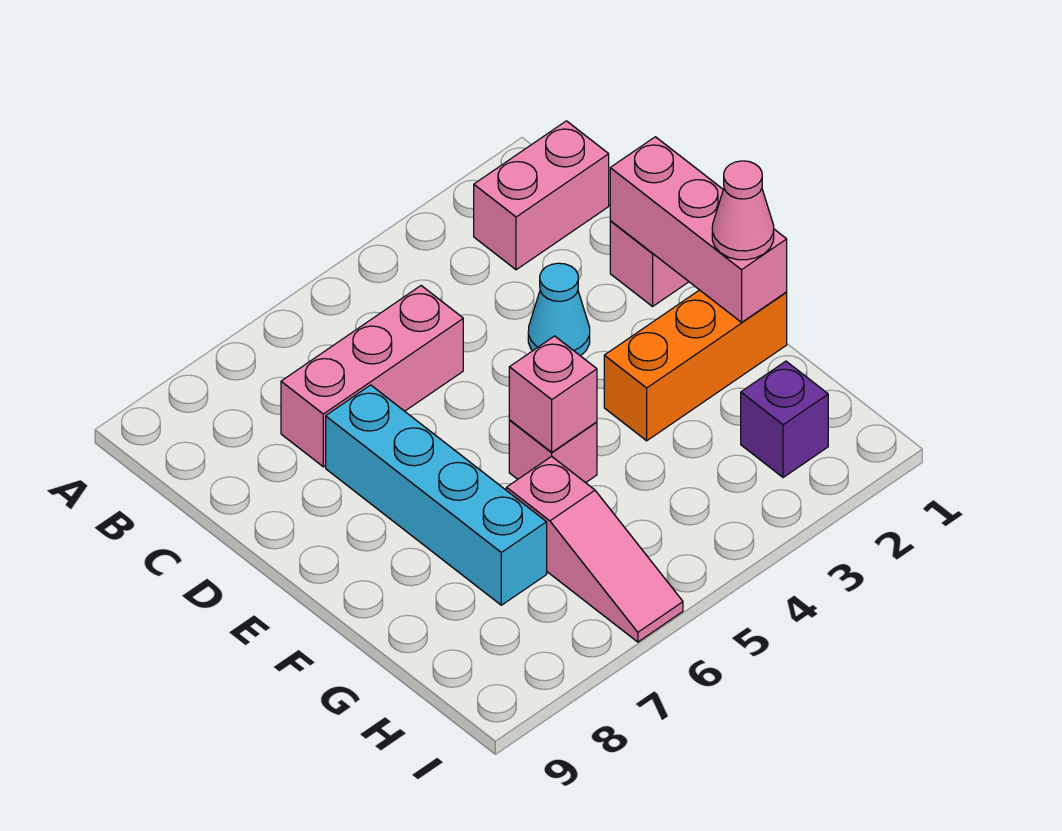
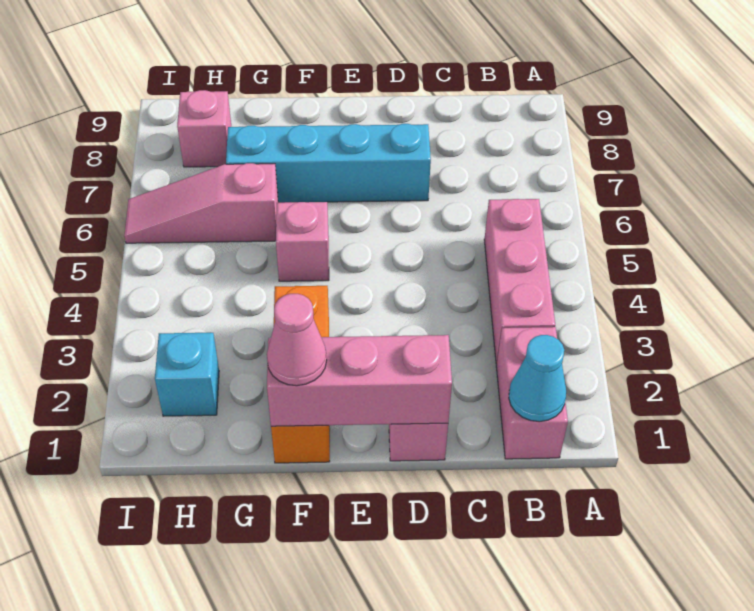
pink 1x3 brick [281,286,463,467] -> pink 1x3 brick moved to [484,199,555,364]
cyan 1x1 cone [528,263,590,356] -> cyan 1x1 cone moved to [509,335,566,422]
pink 1x1 brick [509,336,597,452] -> pink 1x1 brick moved to [177,90,231,167]
purple 1x1 brick [741,361,828,478] -> cyan 1x1 brick [155,333,219,416]

